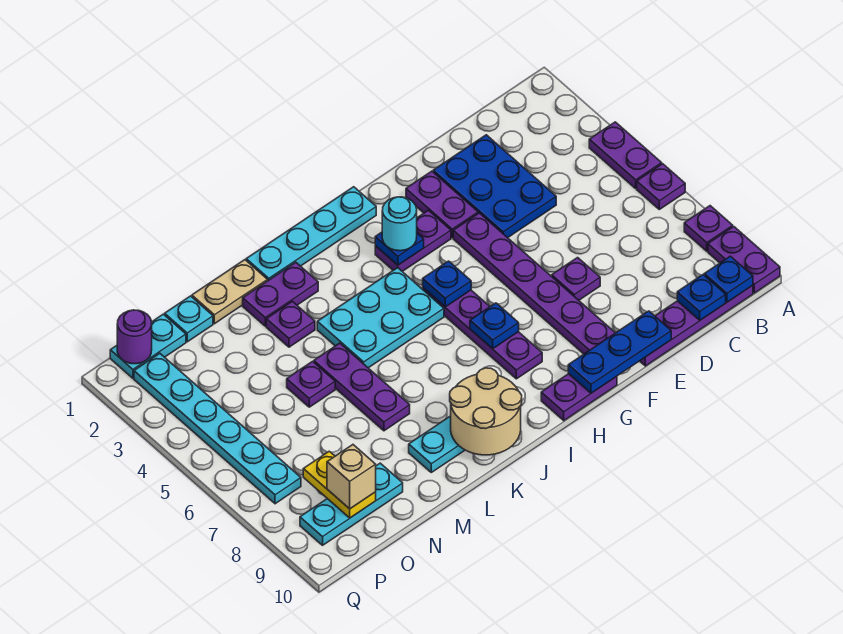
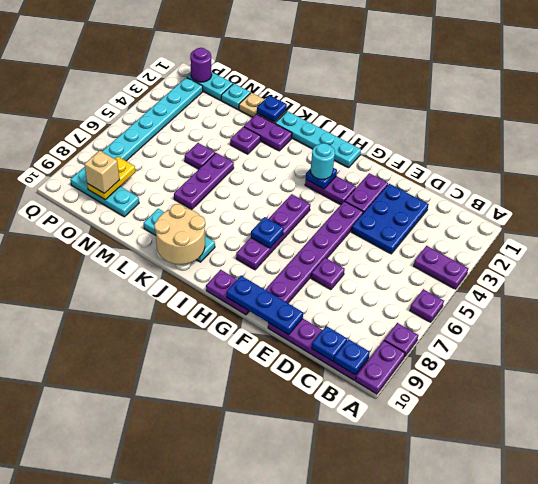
purple 1x2 plate [589,122,662,188] -> purple 1x2 plate turned to [414,246,468,289]
blue 1x1 plate [423,261,471,307] -> blue 1x1 plate moved to [257,95,287,122]
cyan 2x3 plate [317,268,444,368] -> none

